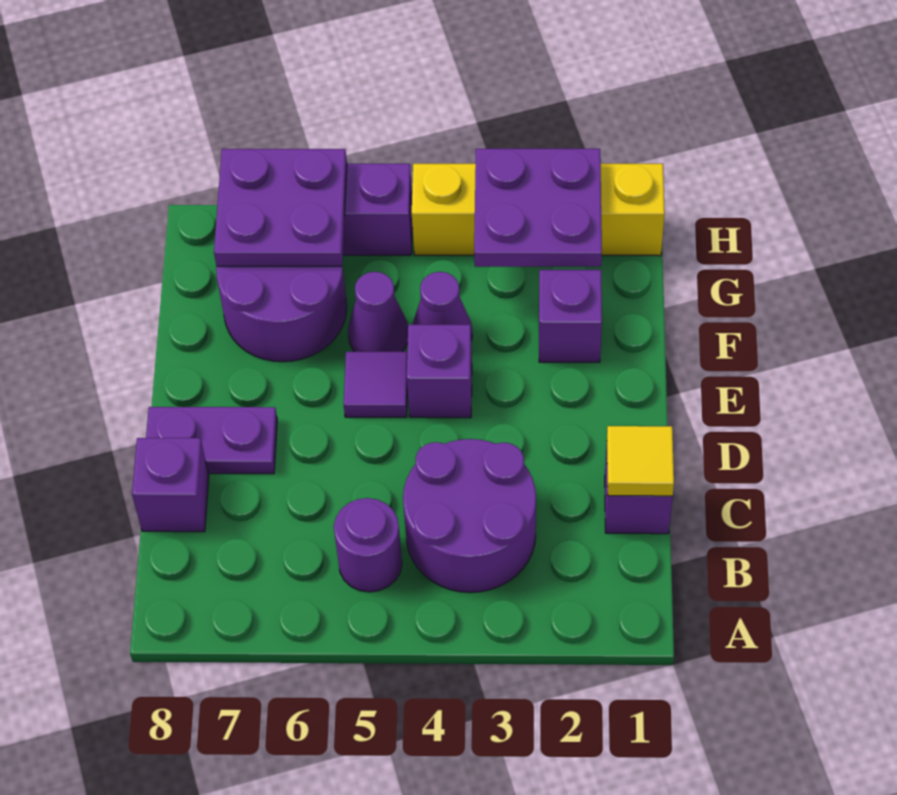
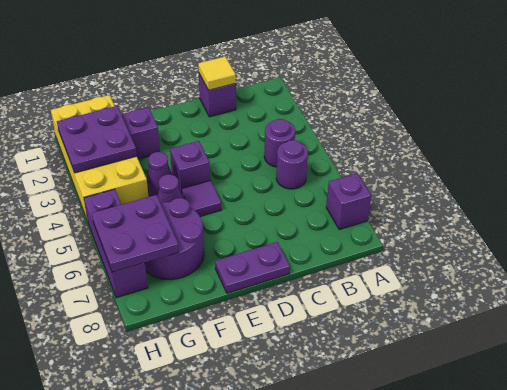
purple 2x2 round brick [403,439,536,593] -> purple 1x1 round brick [264,119,295,167]
purple 1x1 brick [132,438,209,532] -> purple 1x1 brick moved to [326,173,371,230]
purple 1x2 plate [146,407,277,474] -> purple 1x2 plate turned to [215,242,290,293]
yellow 1x4 brick [412,164,665,256] -> yellow 2x4 brick [51,95,149,221]

